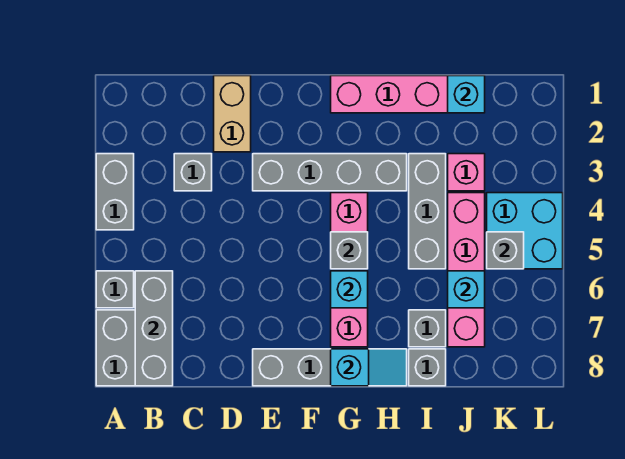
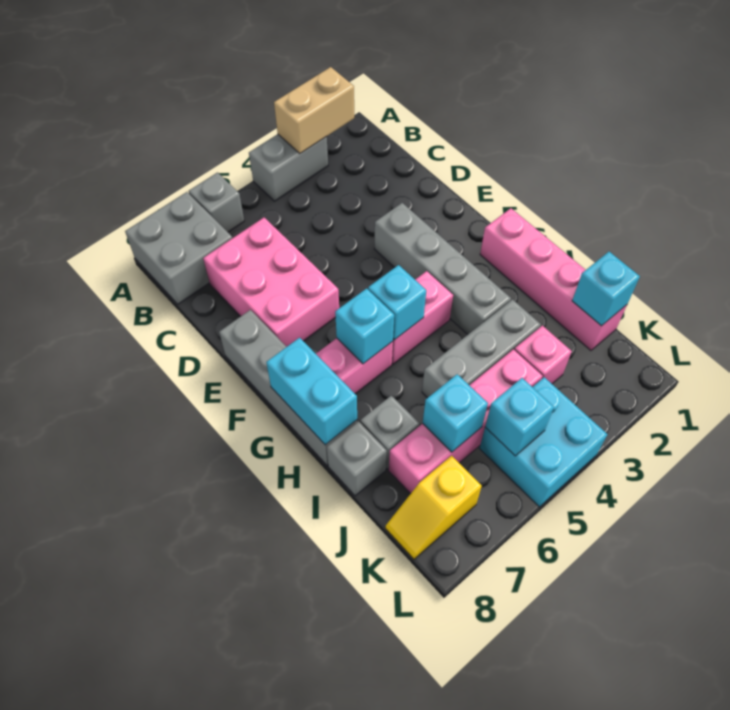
grey 1x3 brick [135,271,173,386] -> none
grey 1x1 brick [174,154,212,191] -> none
none -> pink 2x3 brick [203,218,339,347]
tan 1x2 brick [214,76,251,152] -> tan 1x2 brick moved to [274,67,354,153]
grey 1x1 brick [331,232,368,269] -> cyan 1x1 brick [368,265,426,340]
cyan 1x2 slope [331,349,407,386] -> cyan 1x2 brick [266,338,357,445]
grey 1x1 brick [487,232,524,269] -> cyan 1x1 brick [485,378,554,456]
none -> yellow 1x2 slope [385,456,482,559]

